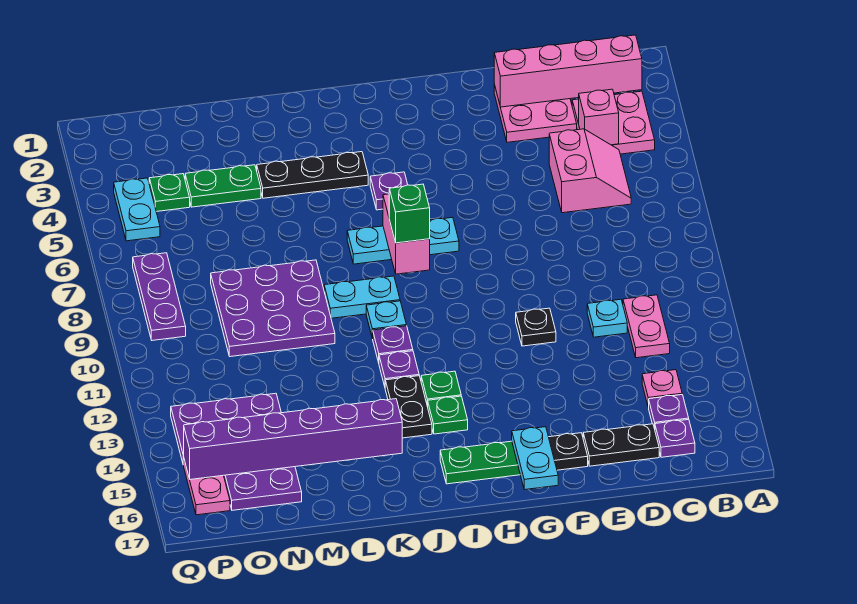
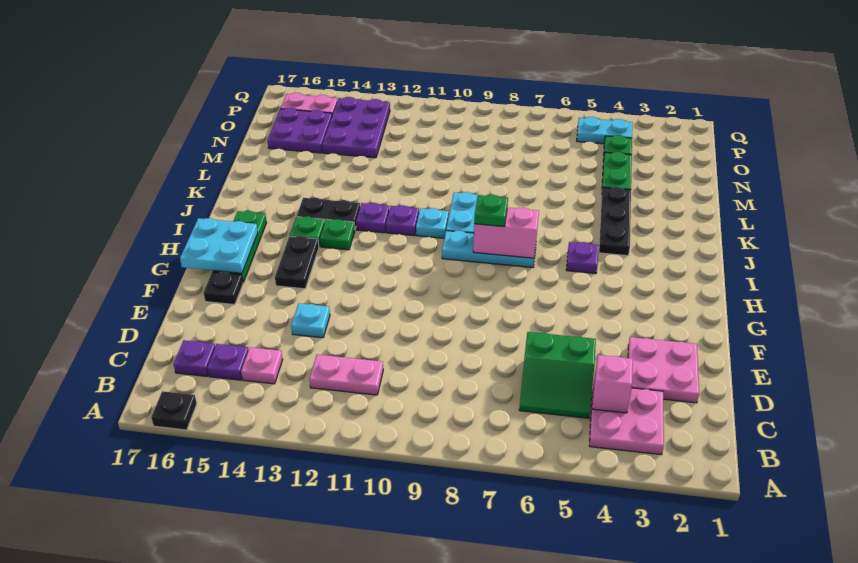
pink 1x4 brick [494,35,642,107] -> none
pink 2x2 slope [549,129,631,213] -> green 2x2 slope [519,332,596,418]
cyan 1x1 plate [587,299,627,337] -> cyan 1x1 plate moved to [291,303,330,338]
black 1x2 plate [583,424,659,466] -> black 1x2 plate moved to [275,236,319,289]
black 1x1 plate [516,308,556,346] -> black 1x1 plate moved to [151,391,197,430]
cyan 1x2 plate [512,427,558,490] -> cyan 2x2 plate [180,218,258,273]
cyan 1x3 plate [347,217,459,264] -> cyan 1x3 plate turned to [442,231,536,267]
green 1x1 brick [389,184,430,243] -> green 1x1 plate [474,195,508,227]
purple 1x6 brick [184,399,402,480] -> none
purple 3x3 plate [211,260,335,357] -> none
purple 1x3 plate [133,253,186,340] -> none

